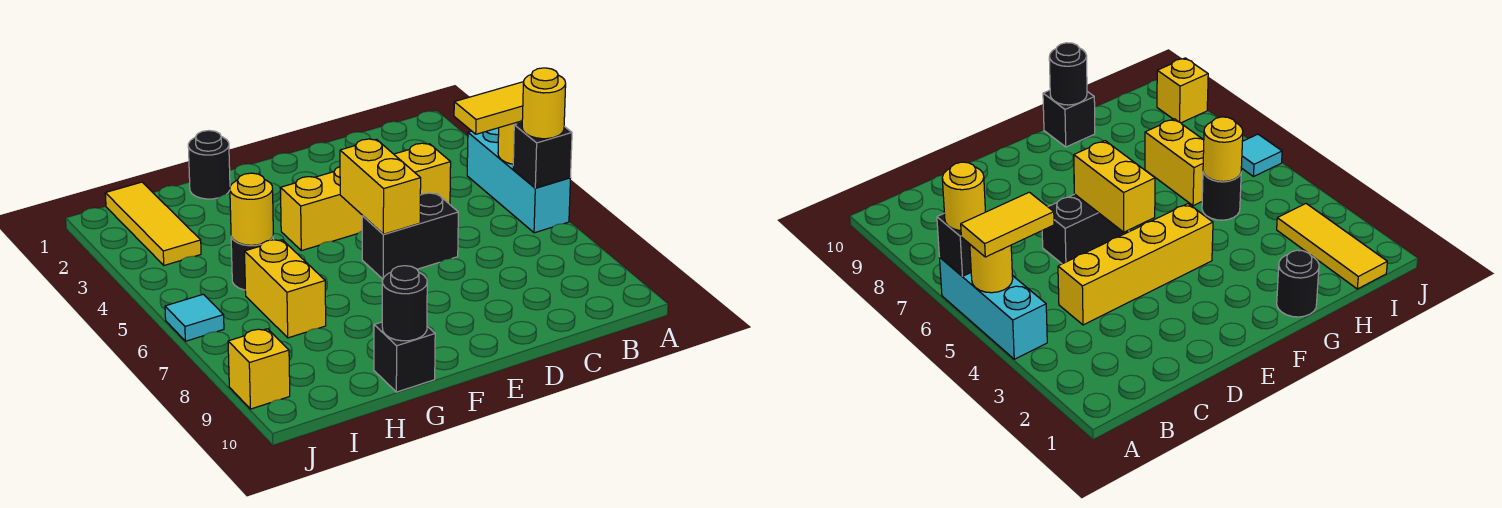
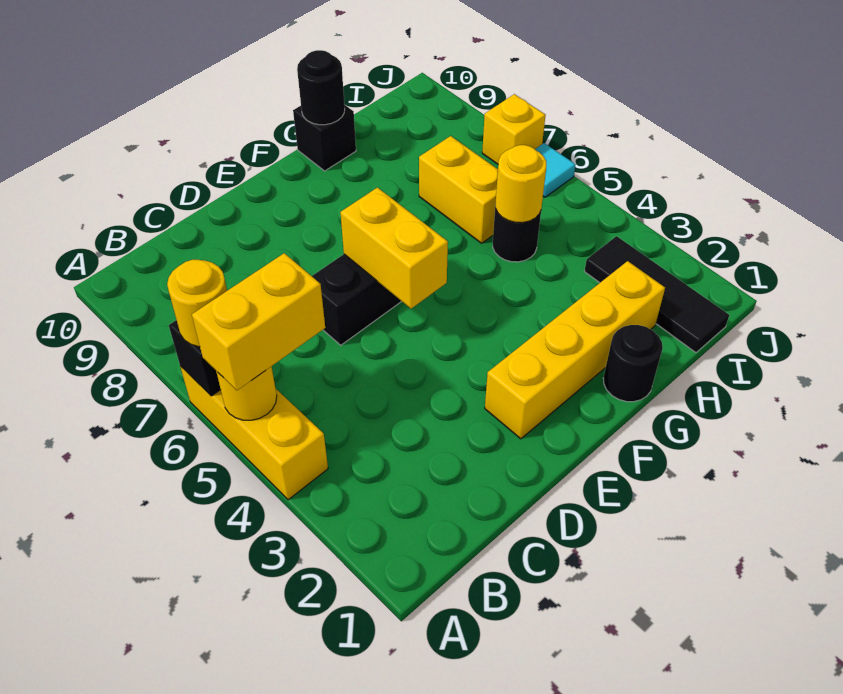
cyan 1x3 brick [467,128,570,233] -> yellow 1x3 brick [180,366,328,500]
yellow 1x2 tile [454,82,523,134] -> yellow 1x2 brick [192,253,325,390]
yellow 1x4 brick [280,143,451,251] -> yellow 1x4 brick moved to [485,261,665,439]
yellow 1x3 tile [105,182,201,265] -> black 1x3 tile [584,236,729,352]
yellow 1x1 brick [228,329,290,409] -> yellow 1x1 brick moved to [482,94,545,164]

